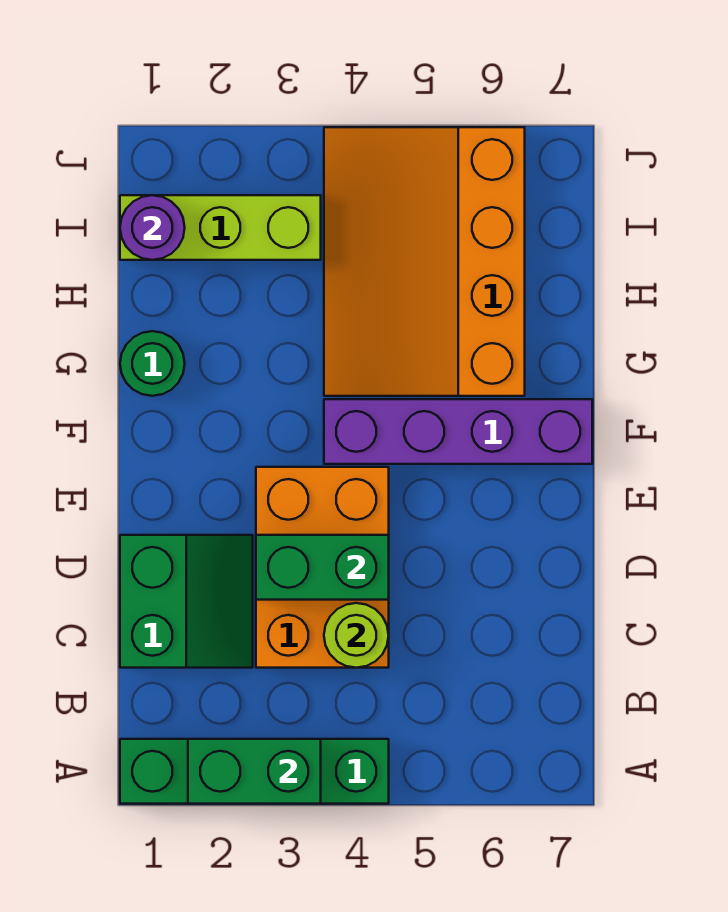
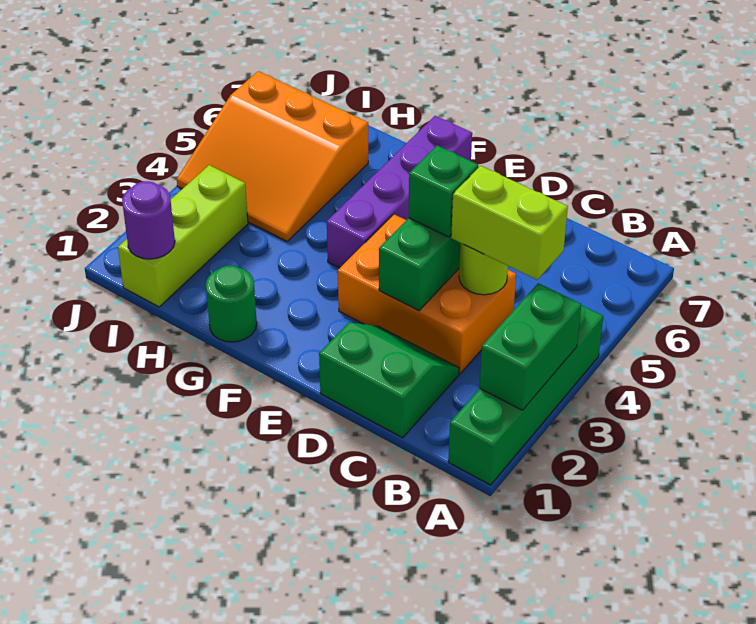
none -> lime 1x2 brick [451,166,568,280]
none -> green 1x1 brick [409,145,478,237]
orange 3x4 slope [324,127,525,396] -> orange 3x3 slope [177,71,368,241]

